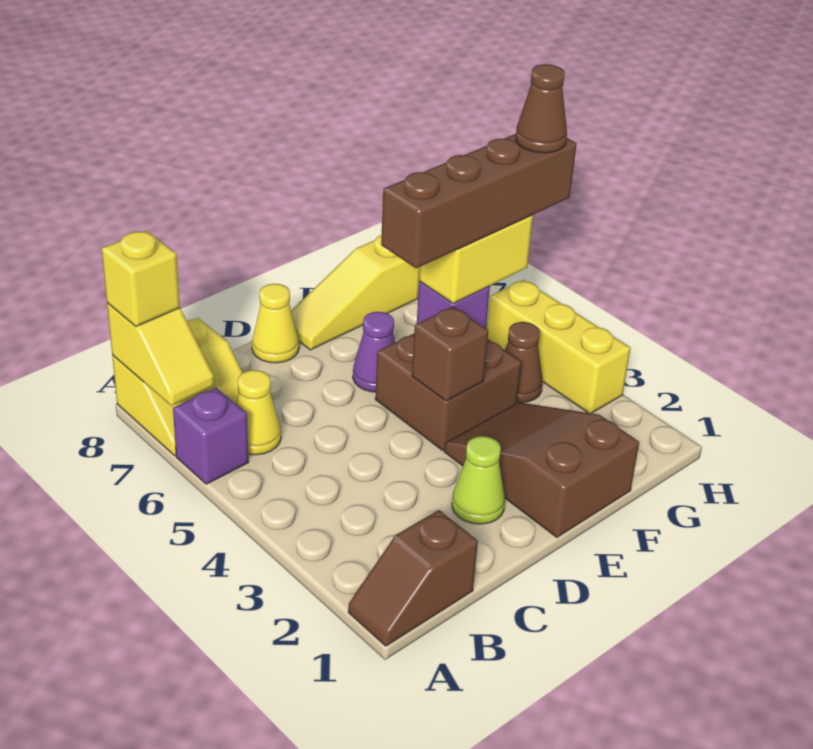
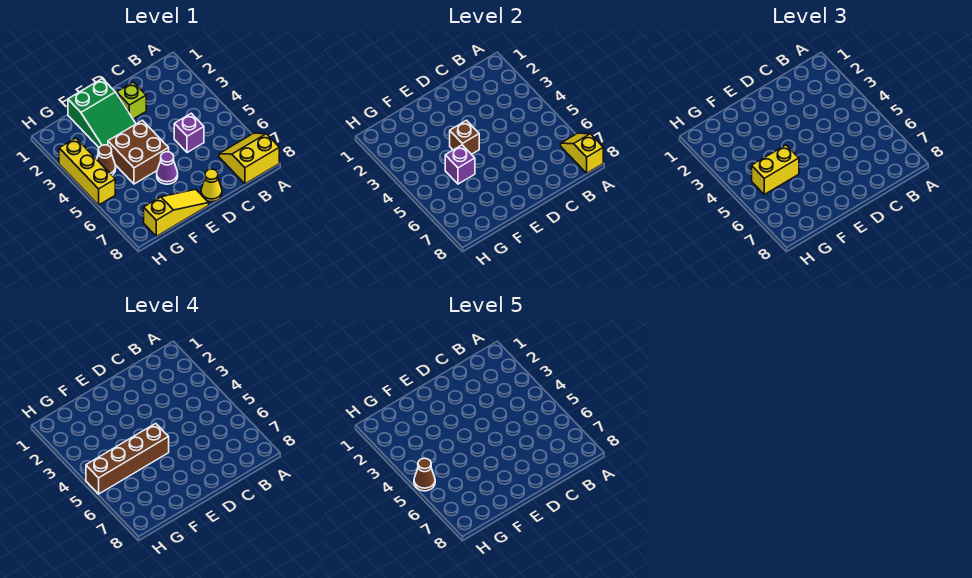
brown 1x2 slope [348,510,478,646] -> none
purple 1x1 brick [173,388,249,484] -> purple 1x1 brick moved to [174,113,204,153]
yellow 1x1 brick [102,231,180,326] -> none
yellow 1x1 cone [236,370,281,455] -> none
lime 1x1 cone [452,436,505,524] -> lime 1x1 brick [117,82,146,119]
brown 2x3 slope [444,402,639,537] -> green 2x3 slope [68,79,136,147]

